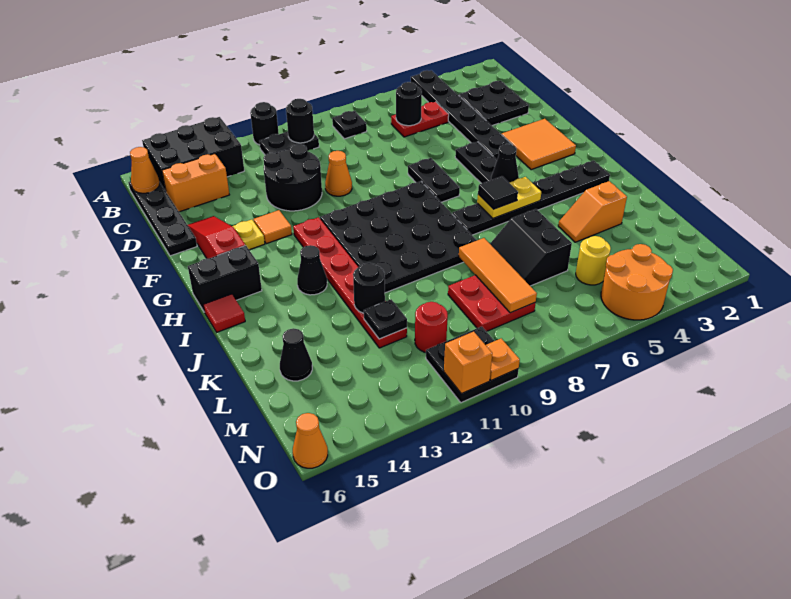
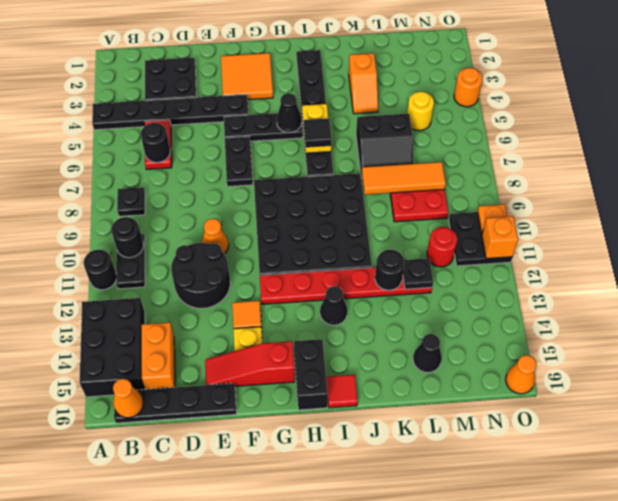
black 1x2 plate [408,158,460,202] -> black 1x2 plate turned to [225,136,253,187]
orange 2x2 round brick [601,244,673,320] -> orange 1x1 round brick [454,68,482,107]

